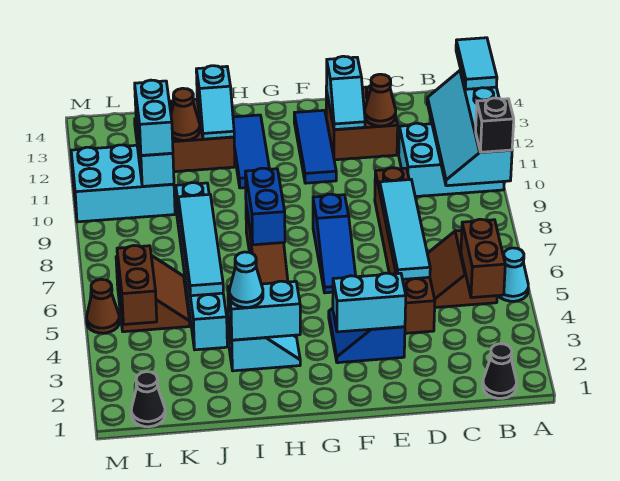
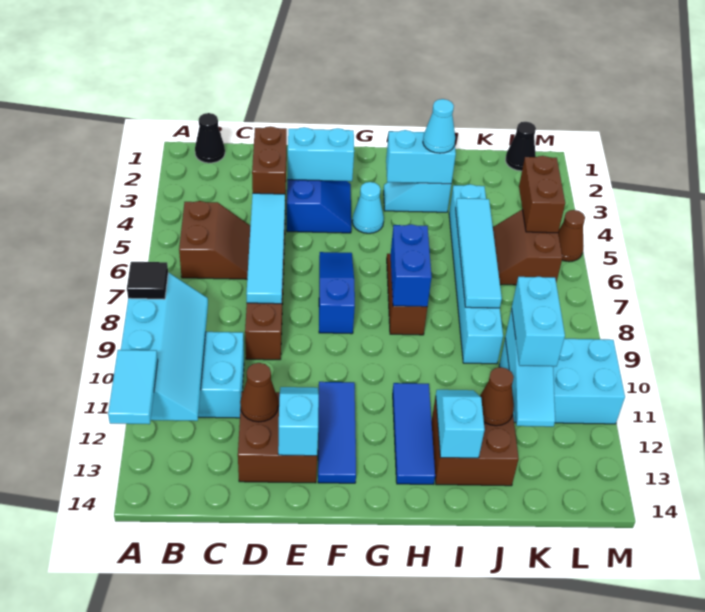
cyan 1x1 cone [499,248,528,301] -> cyan 1x1 cone moved to [352,182,384,233]
black 1x1 brick [476,98,514,152] -> black 1x1 tile [127,262,169,299]
brown 1x2 brick [461,219,505,298] -> brown 1x2 brick moved to [252,126,287,194]

